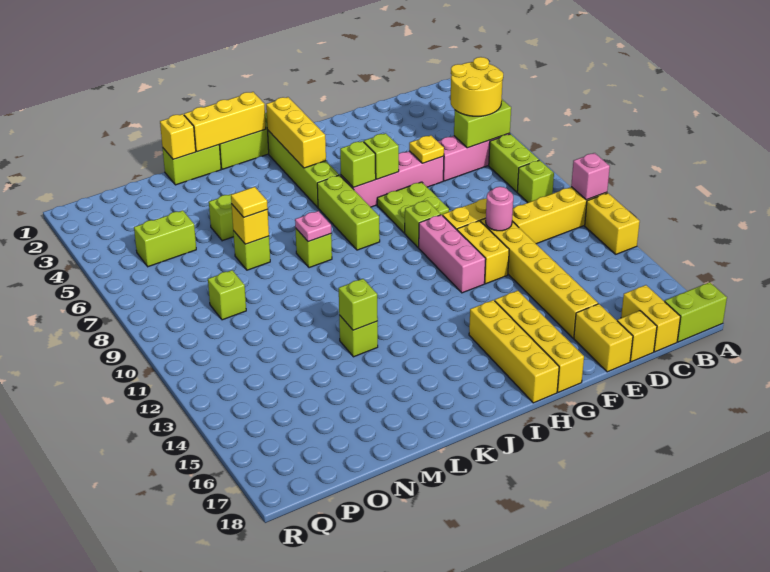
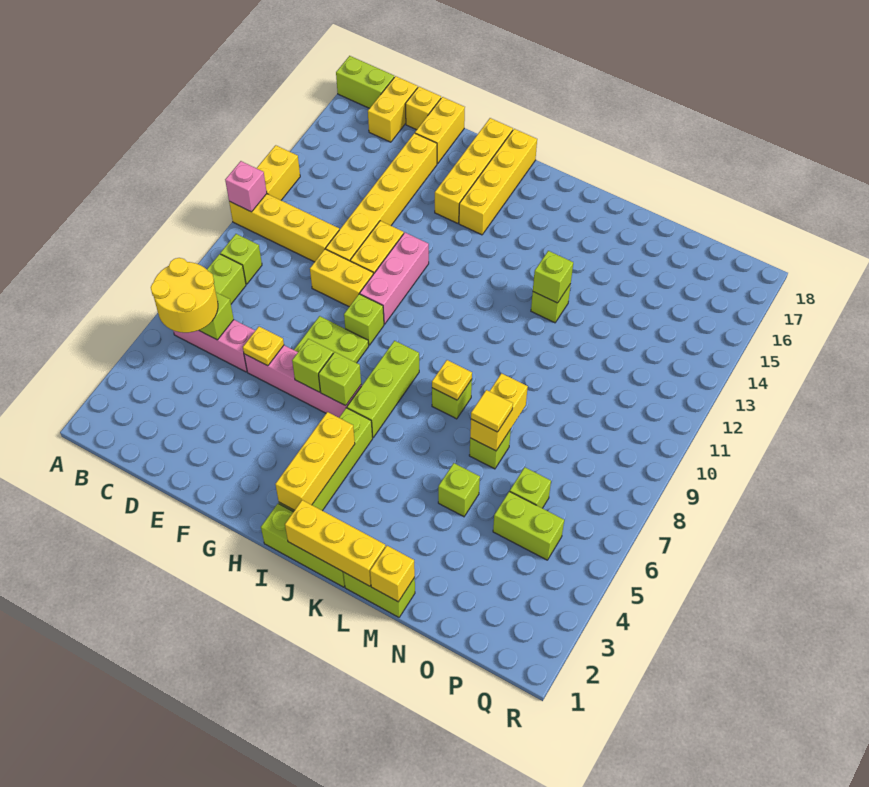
pink 1x1 round brick [486,187,513,231] -> none
pink 1x1 plate [295,211,331,242] -> yellow 1x1 plate [432,360,472,400]
yellow 1x1 brick [232,205,269,244] -> yellow 1x2 brick [470,373,528,451]
lime 1x1 brick [208,270,246,320] -> lime 1x1 brick moved to [510,467,551,508]

